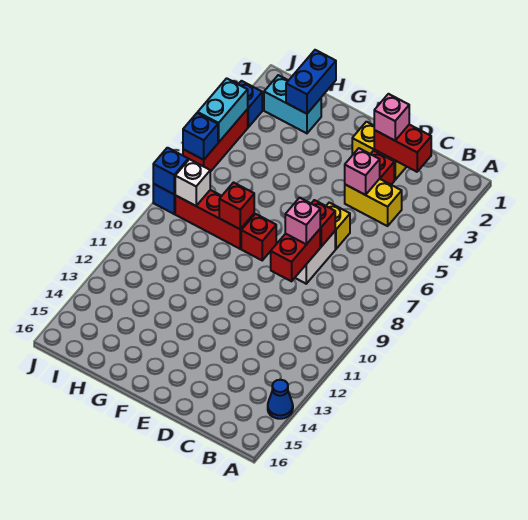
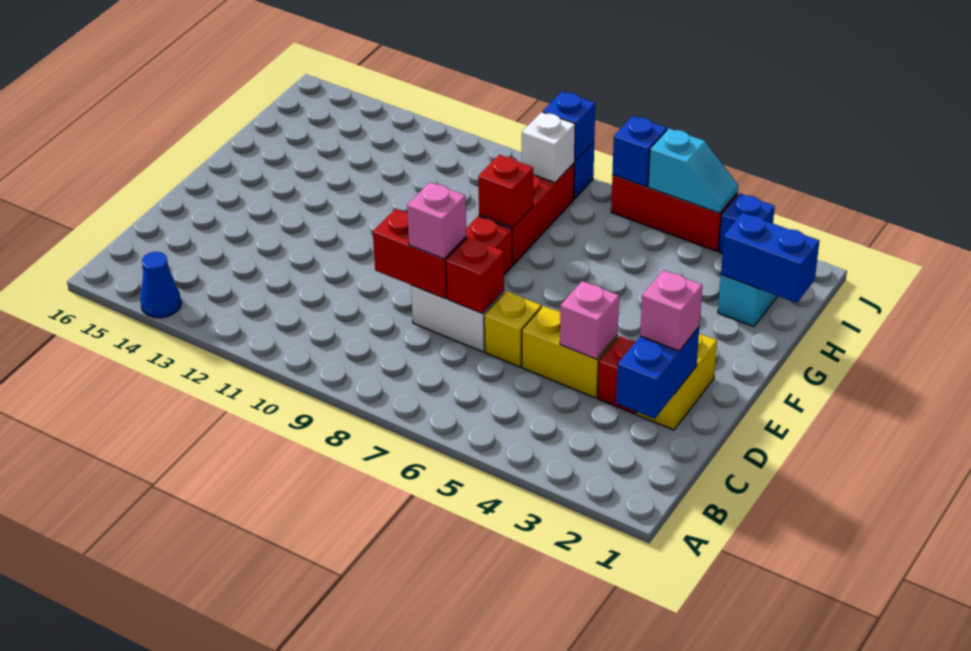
red 1x2 brick [374,125,431,172] -> blue 1x2 brick [616,327,699,419]
yellow 1x2 brick [345,179,402,226] -> yellow 1x2 brick turned to [522,306,618,398]
cyan 1x2 brick [198,78,248,142] -> cyan 1x2 slope [648,128,738,213]

